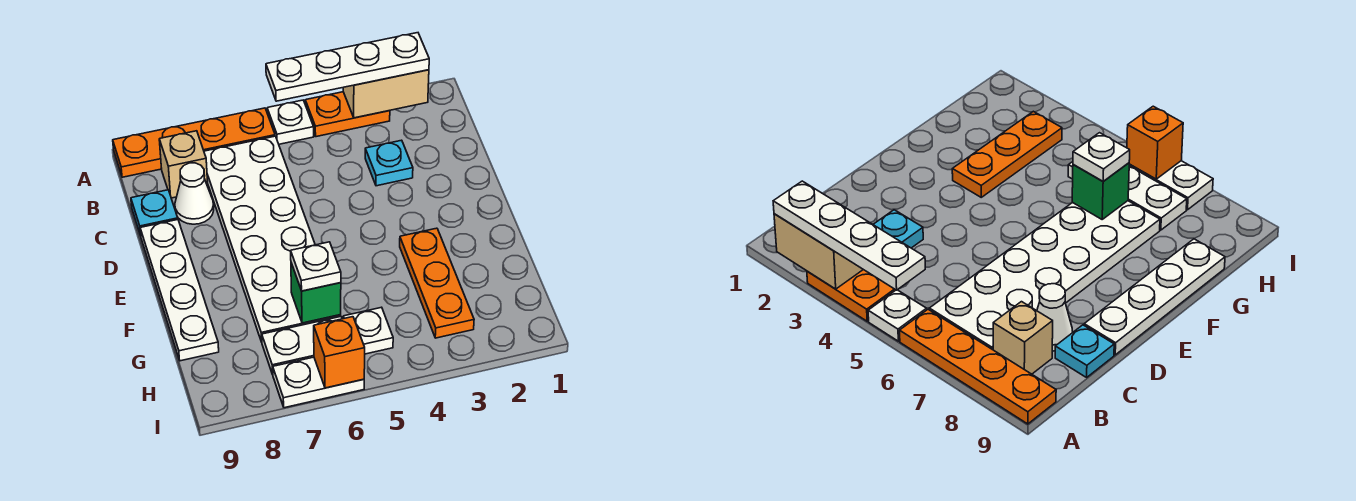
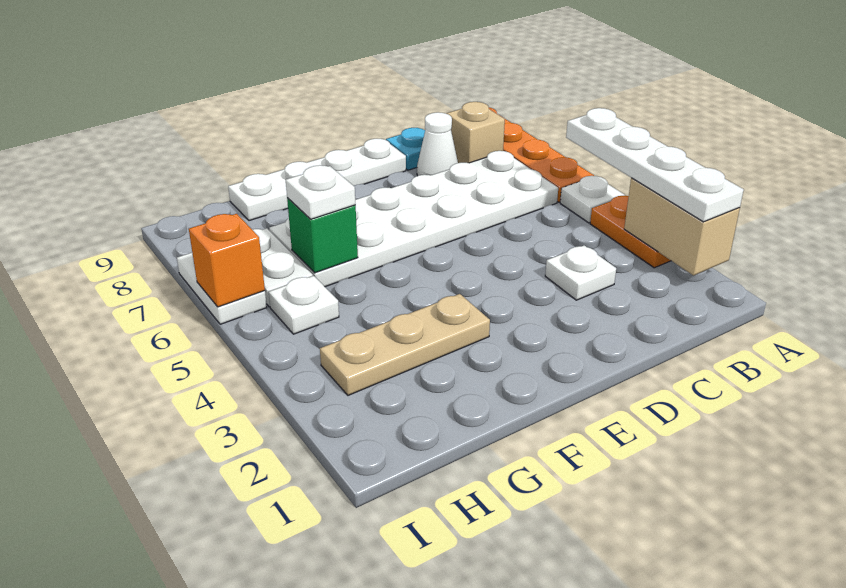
cyan 1x1 plate [365,140,413,186] -> white 1x1 plate [545,245,616,300]
orange 1x3 plate [400,228,474,338] -> tan 1x3 plate [320,294,490,395]

